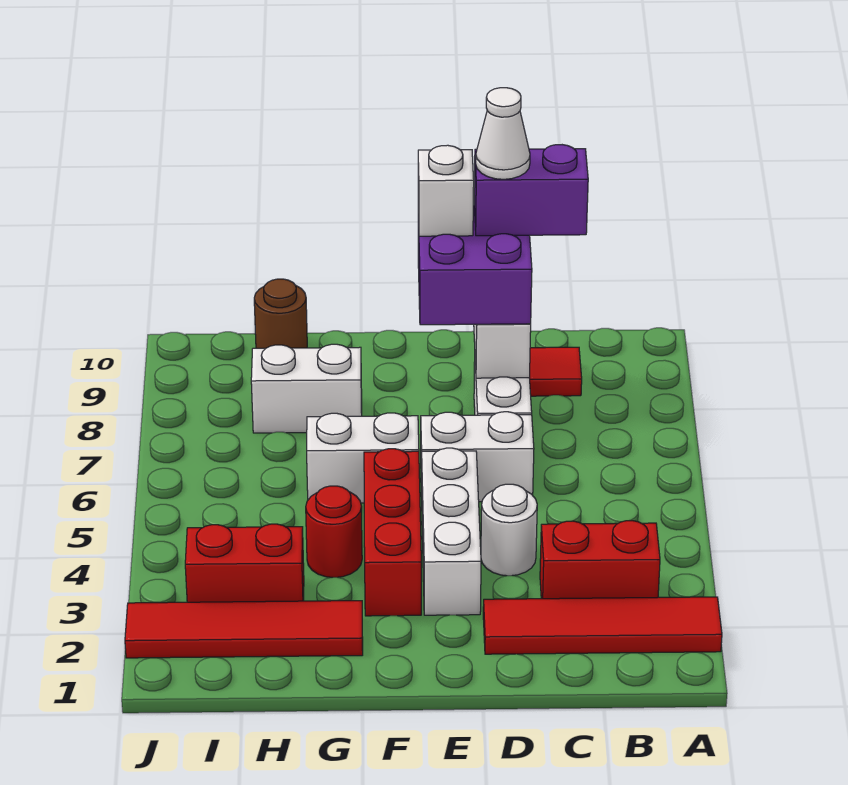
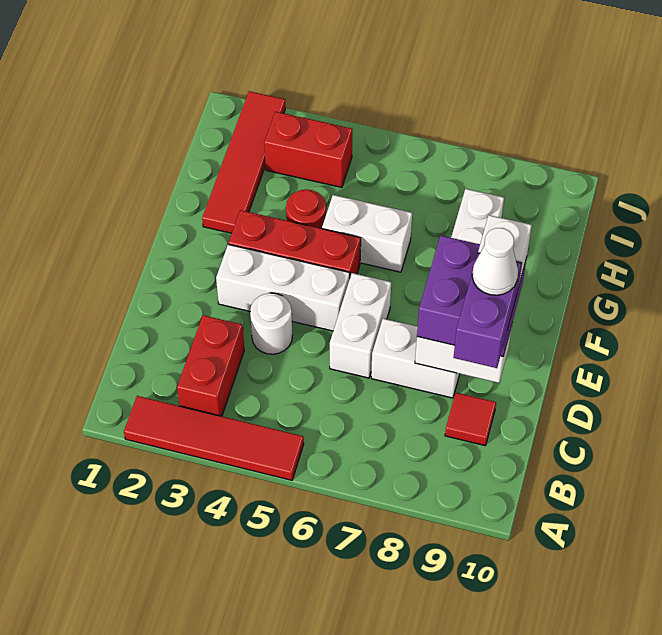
red 1x4 tile [483,597,722,654] -> red 1x4 tile turned to [124,396,304,480]
white 1x2 brick [307,413,419,503] -> white 1x2 brick turned to [322,195,412,272]
red 1x2 brick [185,524,304,602] -> red 1x2 brick turned to [264,112,352,187]
brown 1x1 round brick [254,279,307,348] -> none

